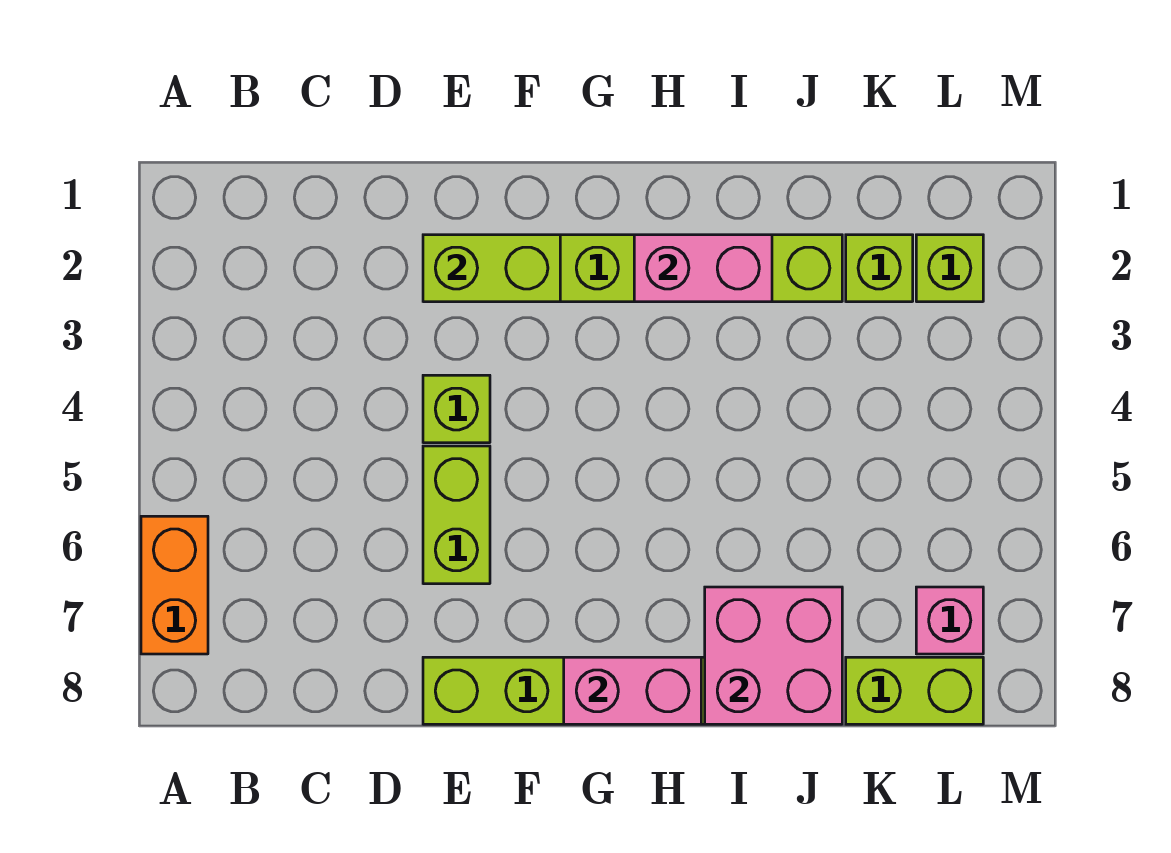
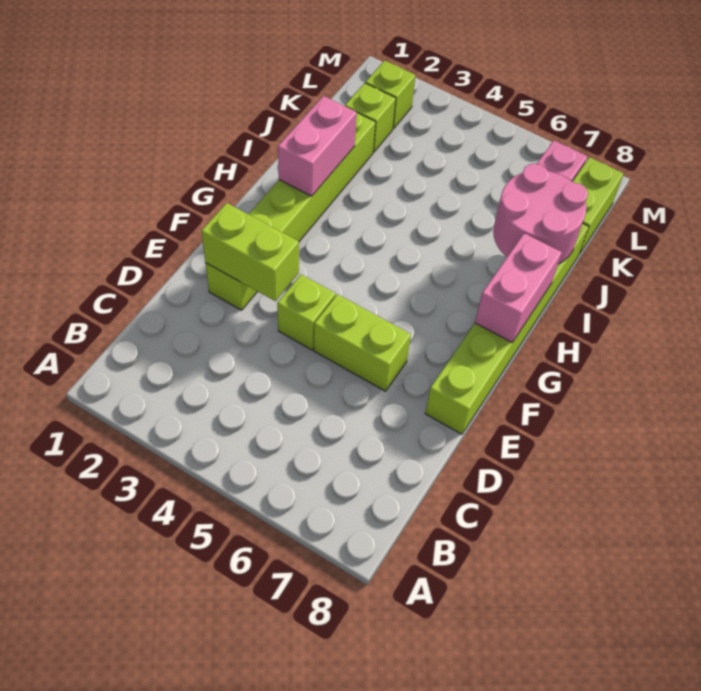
orange 1x2 brick [141,516,208,654] -> none
lime 1x2 brick [423,235,560,302] -> lime 1x2 brick turned to [201,203,299,301]
pink 2x2 brick [705,587,842,724] -> pink 2x2 round brick [493,164,588,264]

